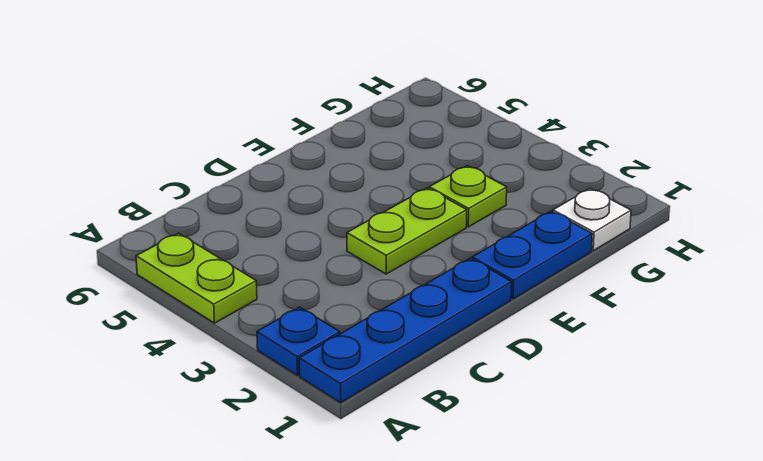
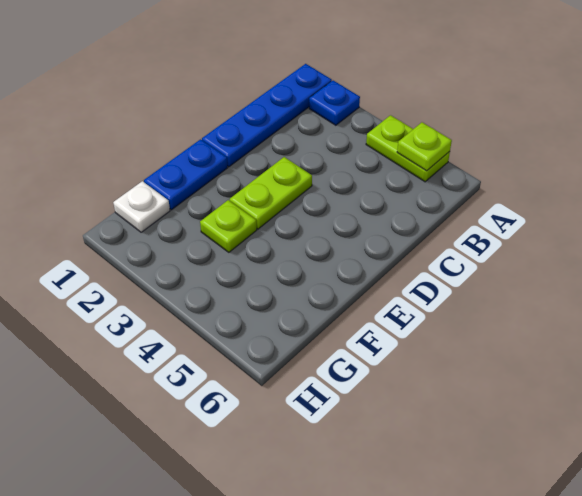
none -> lime 1x1 plate [397,122,452,171]

